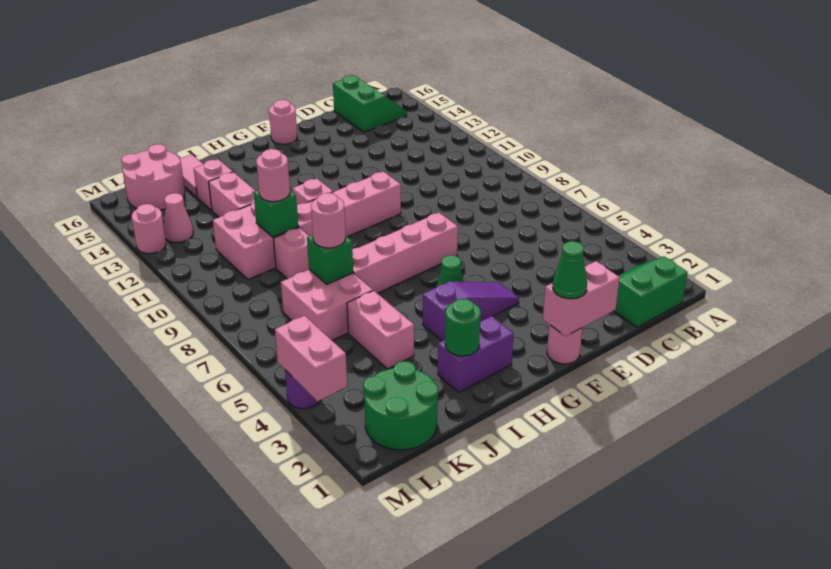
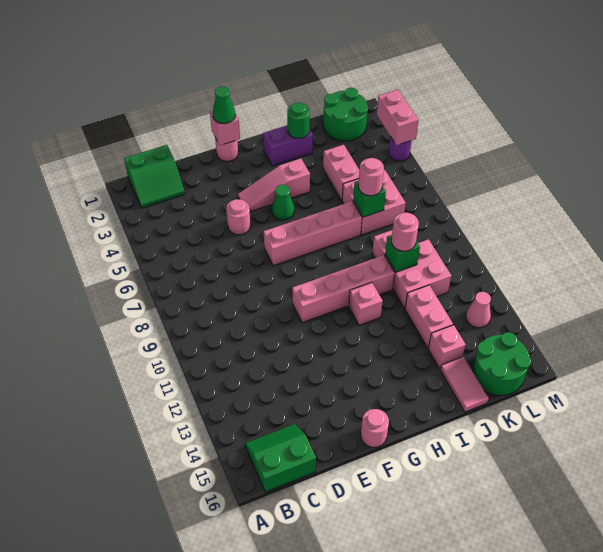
green 2x2 slope [333,75,407,132] -> green 2x2 slope turned to [245,424,316,492]
pink 1x2 brick [543,261,620,336] -> pink 1x1 brick [210,110,240,145]
purple 1x3 slope [423,281,519,341] -> pink 1x3 slope [238,158,310,212]
pink 2x2 round brick [121,144,185,210] -> green 2x2 round brick [473,332,531,395]
pink 1x1 round brick [132,204,166,254] -> pink 1x1 round brick moved to [226,199,250,235]

